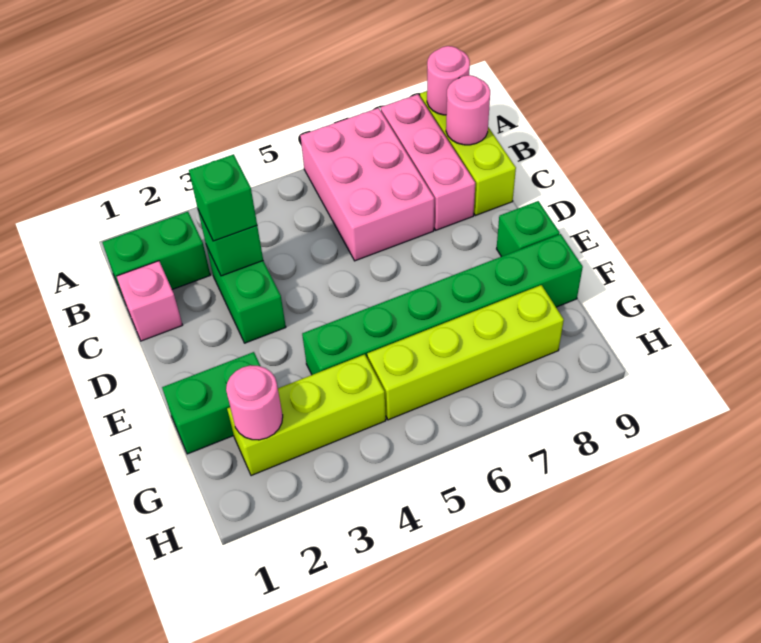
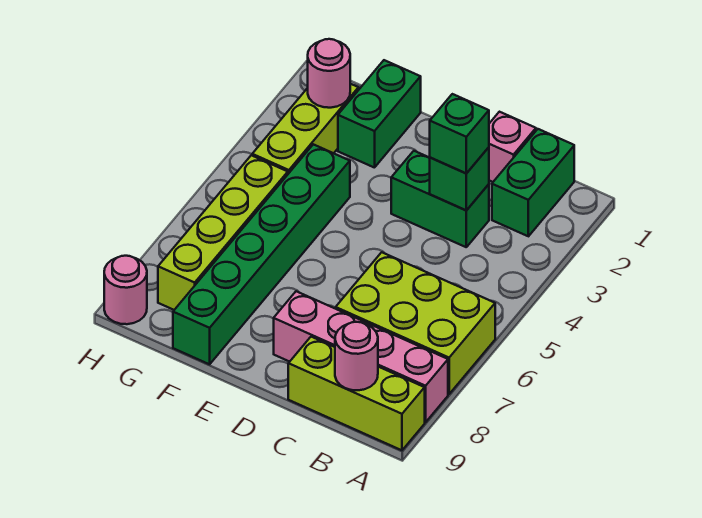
pink 2x3 brick [300,108,434,261] -> lime 2x3 brick [336,252,495,394]
pink 1x3 brick [381,94,475,230] -> pink 1x4 brick [274,291,448,422]
pink 1x1 round brick [427,46,470,115] -> pink 1x1 round brick moved to [104,256,147,324]
green 1x1 brick [497,201,560,257] -> none

